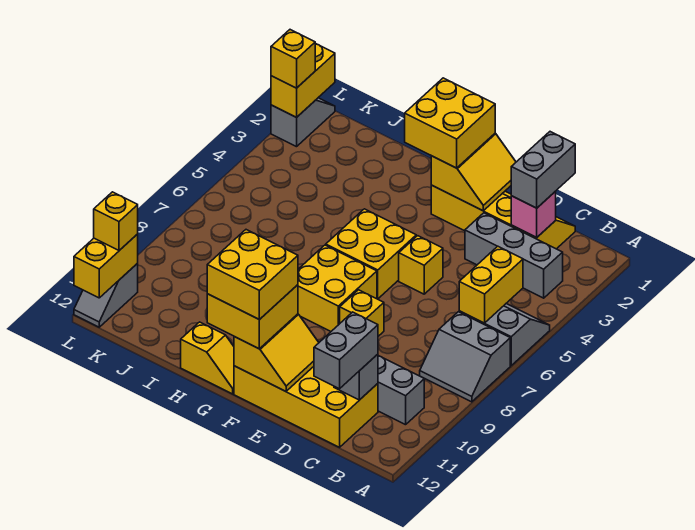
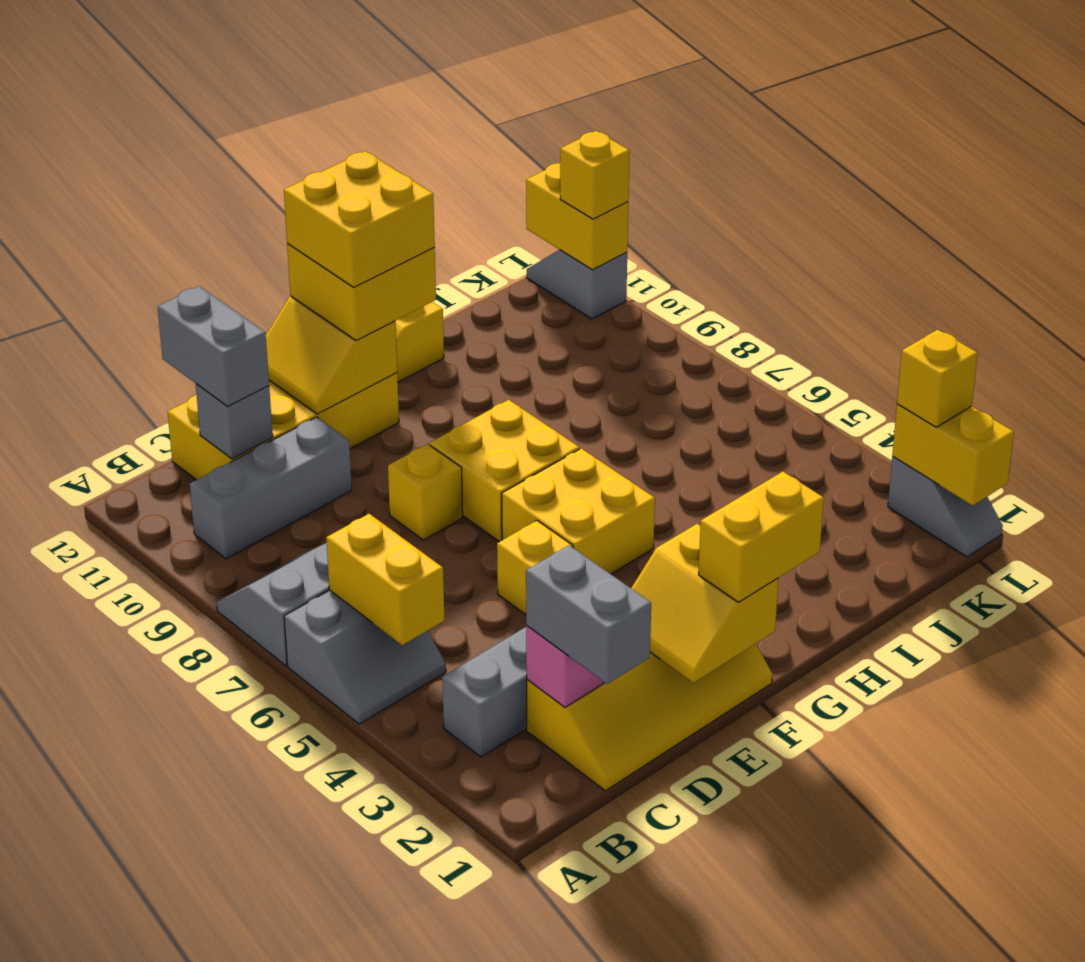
yellow 2x2 brick [405,78,495,168] -> yellow 1x2 brick [699,472,824,602]

